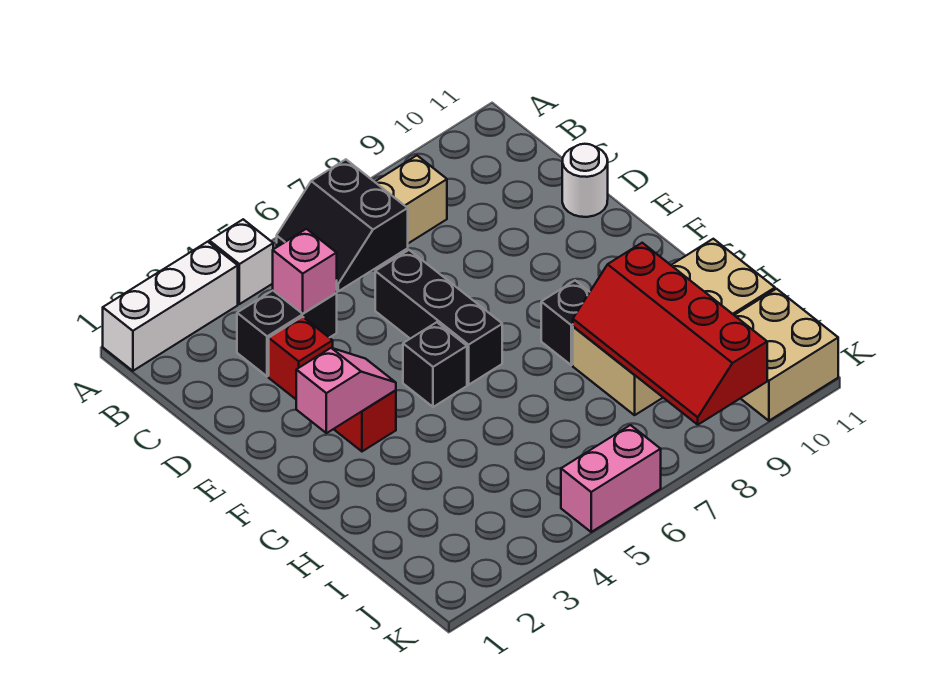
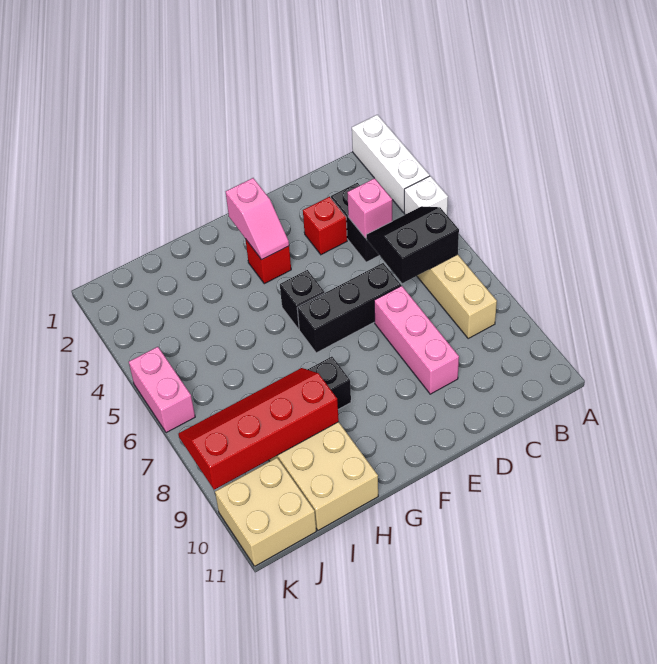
none -> pink 1x3 brick [374,286,459,394]
white 1x1 round brick [562,144,608,217] -> none

